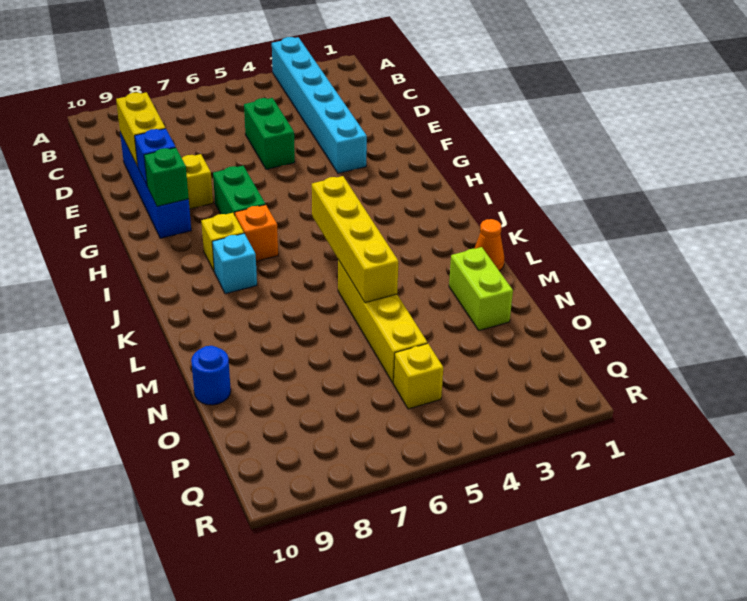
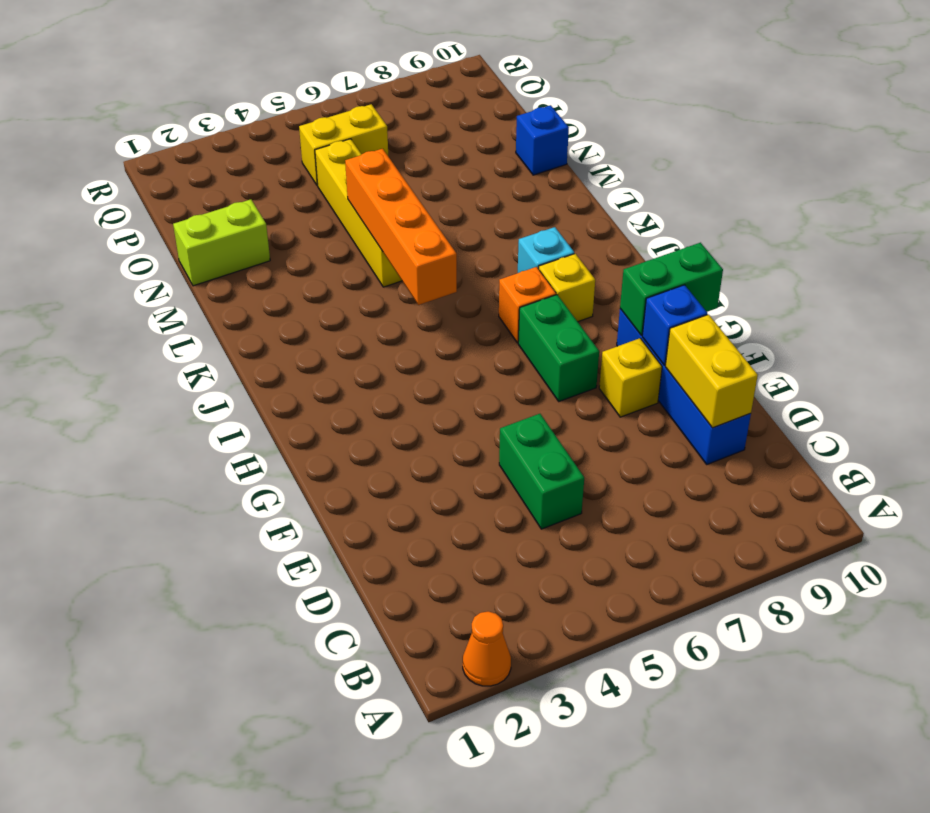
cyan 1x6 brick [272,37,367,173] -> none
green 1x1 brick [144,148,189,206] -> green 1x2 brick [620,243,723,335]
yellow 1x4 brick [312,176,398,303] -> orange 1x4 brick [345,149,457,305]
orange 1x1 cone [474,219,504,271] -> orange 1x1 cone moved to [463,611,511,686]
lime 1x2 brick [449,247,513,330] -> lime 1x2 brick turned to [173,199,270,286]
blue 1x1 round brick [191,346,231,405] -> blue 1x1 brick [516,105,569,175]
yellow 1x1 brick [394,343,443,409] -> yellow 1x2 brick [299,104,388,186]

